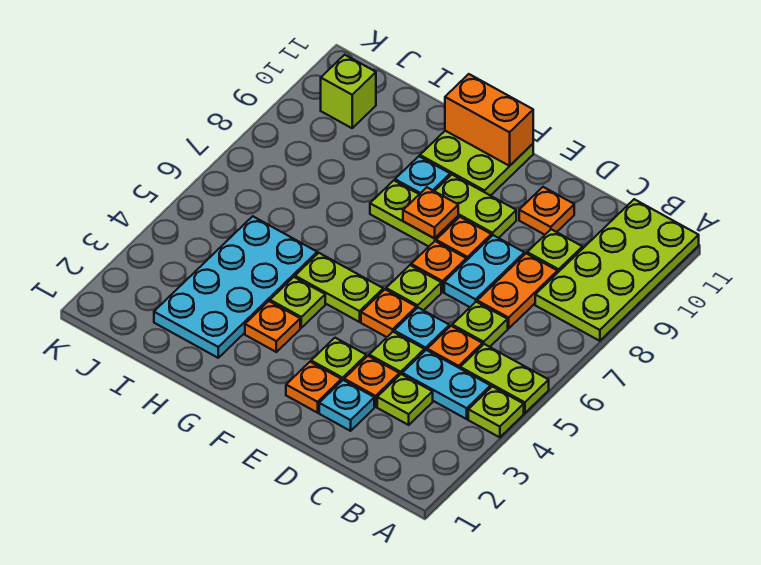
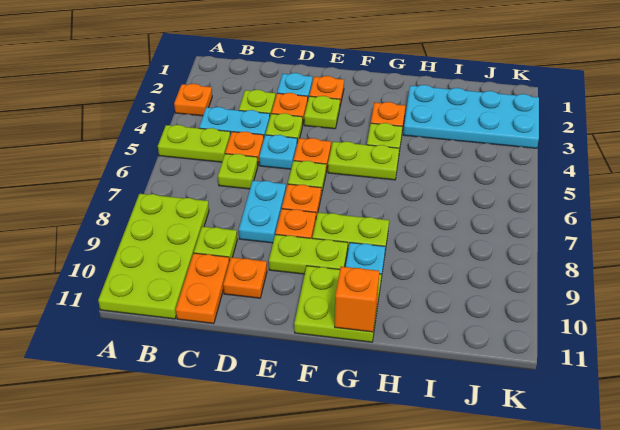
lime 1x1 plate [468,386,524,437] -> none
orange 1x2 plate [477,253,558,328] -> orange 1x2 plate moved to [176,253,229,324]
orange 1x1 plate [403,187,458,238] -> orange 1x1 plate moved to [174,84,212,116]
orange 1x2 brick [445,74,533,166] -> orange 1x1 brick [335,266,379,332]
cyan 2x4 plate [154,216,317,358] -> cyan 2x4 plate turned to [404,85,539,148]
lime 1x1 brick [321,55,376,128] -> none

